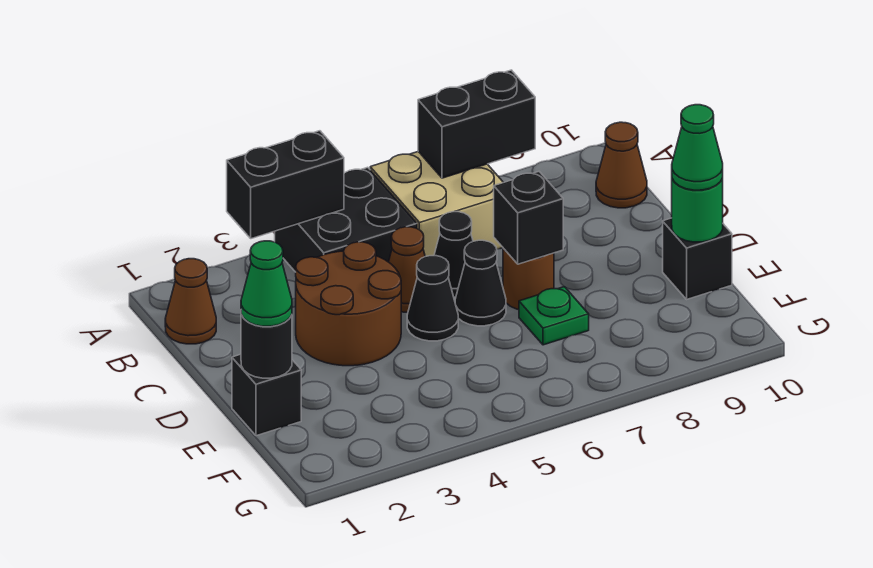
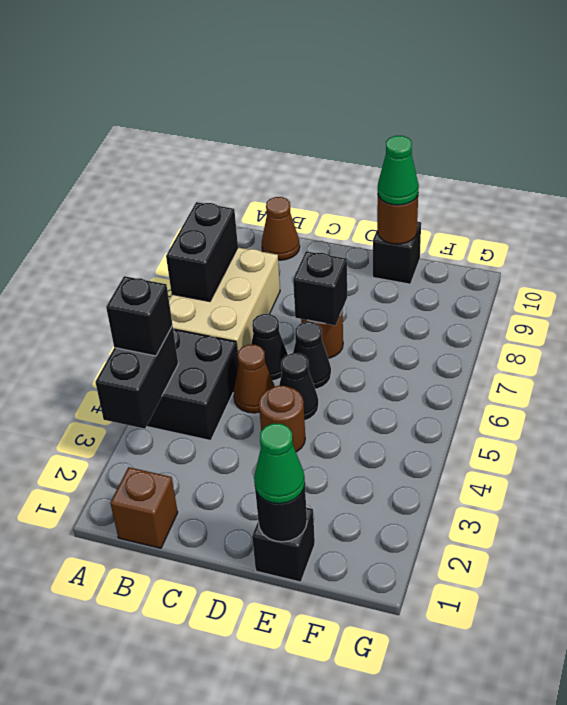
none -> black 1x1 brick [106,276,172,356]
tan 2x2 brick [370,151,503,257] -> tan 2x3 brick [169,248,280,353]
brown 1x1 cone [165,259,216,344] -> brown 1x1 brick [110,467,178,548]
brown 2x2 round brick [296,242,401,366] -> brown 1x1 round brick [259,386,305,452]
green 1x1 plate [519,287,589,345] -> none
green 1x1 round brick [672,179,723,242] -> brown 1x1 round brick [377,196,418,244]

